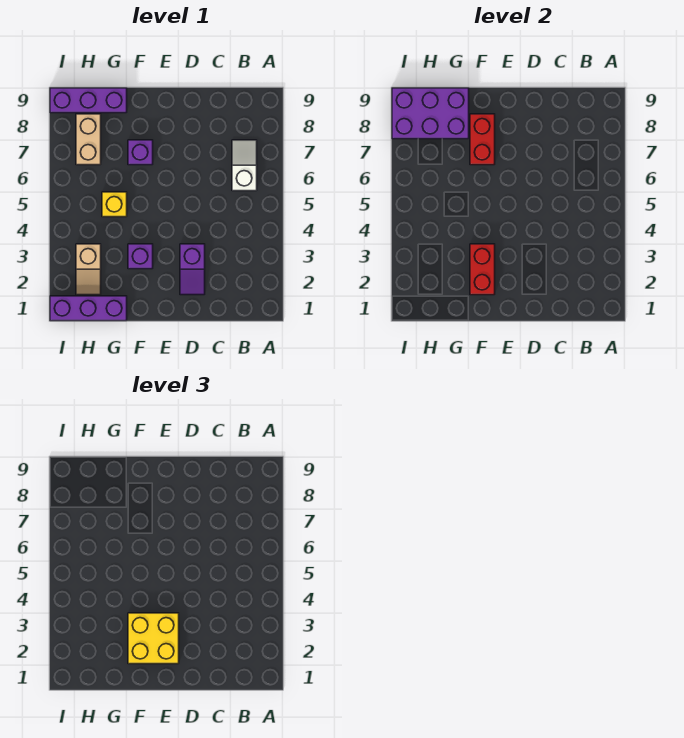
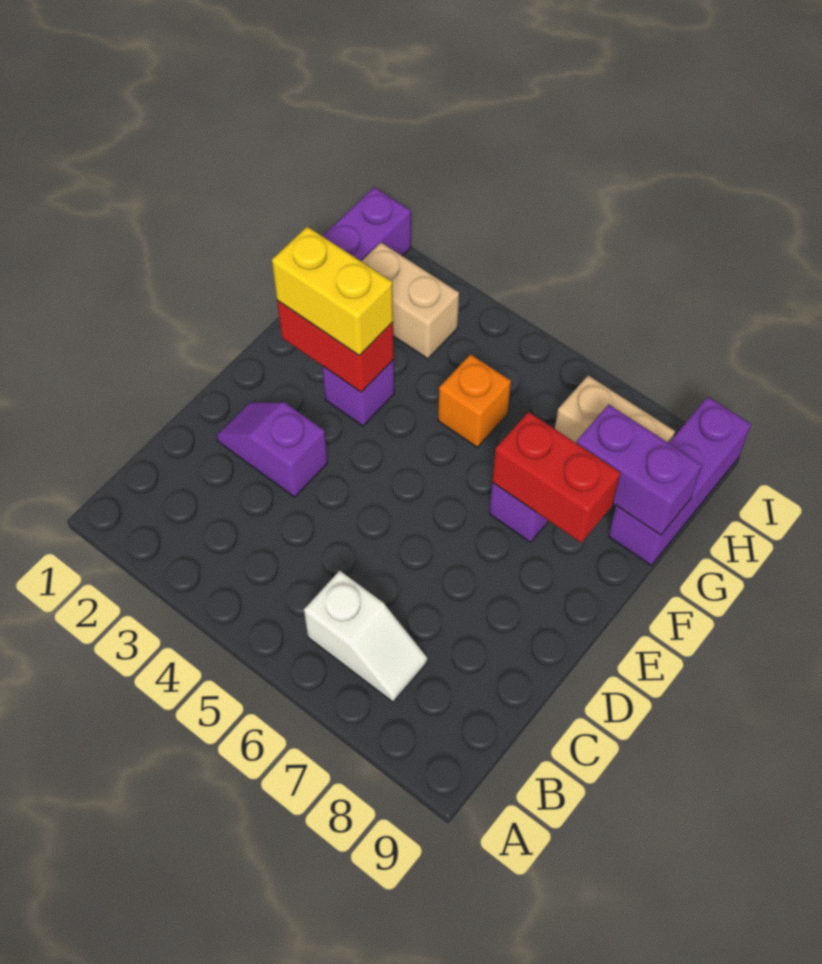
yellow 2x2 brick [128,613,179,664] -> yellow 1x2 brick [272,227,393,356]
yellow 1x1 brick [102,192,127,217] -> orange 1x1 brick [438,354,511,447]
purple 2x3 brick [392,88,469,139] -> purple 1x2 brick [576,404,702,535]
tan 1x2 slope [76,244,101,295] -> tan 1x2 brick [361,243,459,359]

